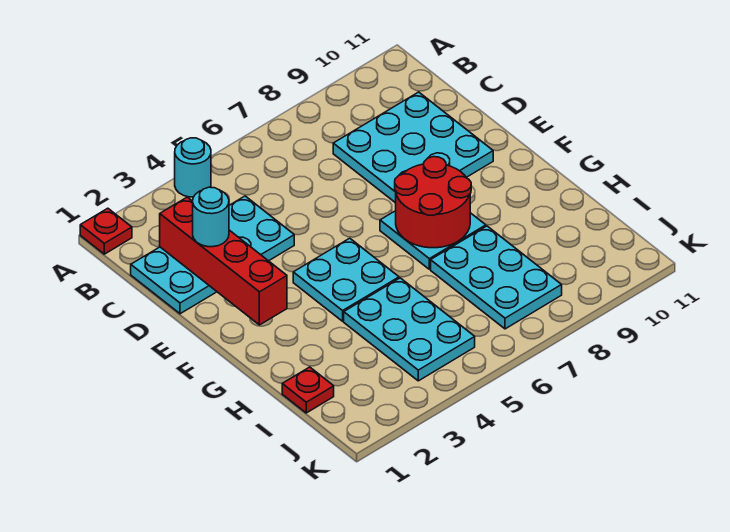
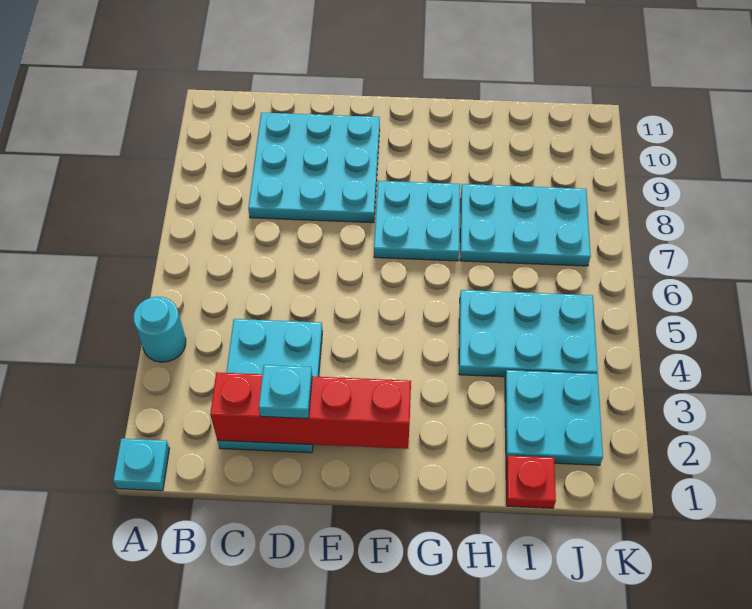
red 1x1 plate [80,208,132,254] -> cyan 1x1 plate [113,439,169,491]
cyan 2x4 plate [131,196,294,314] -> cyan 2x3 plate [218,319,322,453]
cyan 1x1 round brick [193,187,229,247] -> cyan 1x1 plate [259,365,312,419]
cyan 2x2 plate [293,238,399,321] -> cyan 2x2 plate moved to [505,370,603,465]
red 2x2 round brick [395,157,471,248] -> none

